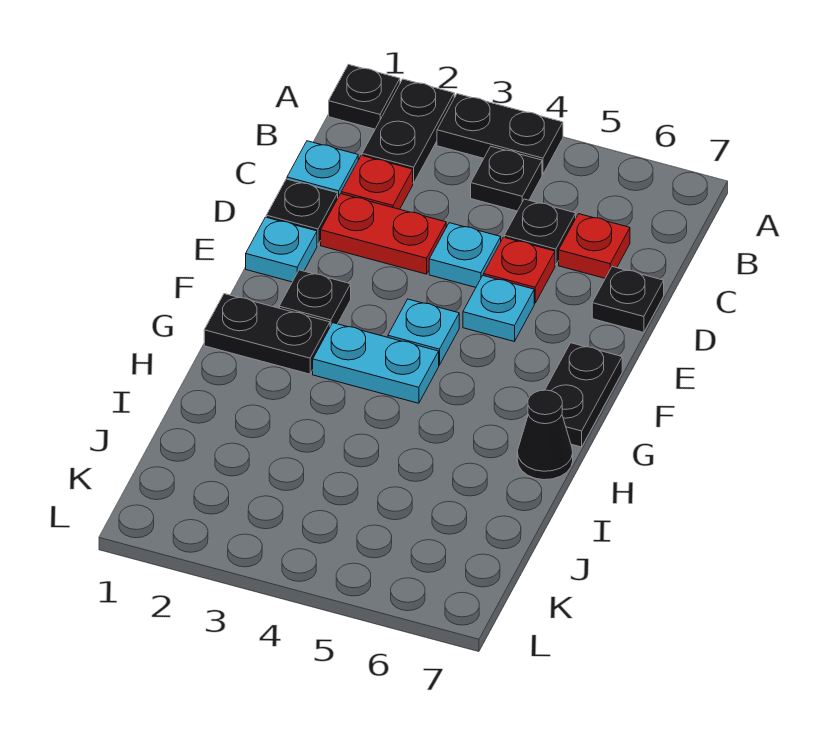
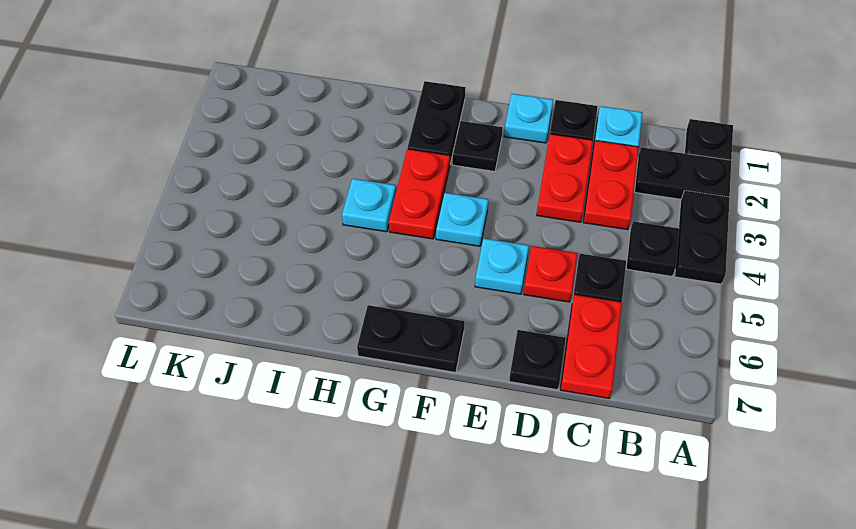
red 1x1 plate [341,155,413,209] -> red 1x2 plate [583,141,639,230]
red 1x1 plate [559,214,630,278] -> red 1x2 plate [560,295,622,398]
cyan 1x1 plate [429,223,501,287] -> cyan 1x1 plate moved to [342,179,396,232]
cyan 1x2 plate [313,323,439,403] -> red 1x2 plate [389,149,450,239]
black 1x1 cone [517,390,573,480] -> none

